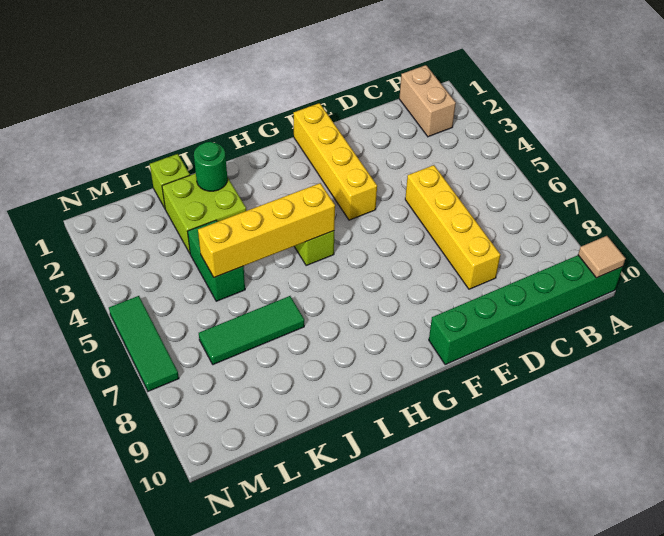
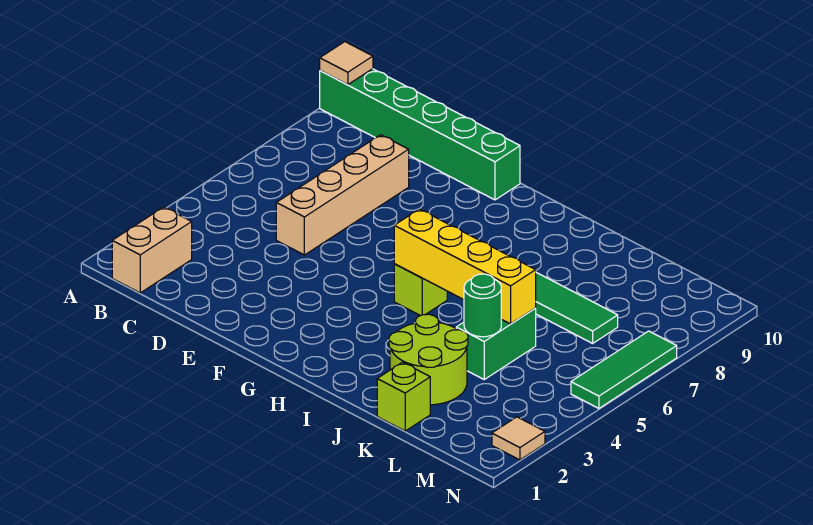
yellow 1x4 brick [405,165,500,289] -> tan 1x4 brick [276,135,409,255]
yellow 1x4 brick [294,103,377,220] -> none
lime 2x2 brick [162,173,246,253] -> lime 2x2 round brick [389,314,468,405]
green 1x1 round brick [194,142,227,191] -> green 1x1 round brick moved to [464,274,501,337]
none -> tan 1x1 tile [492,417,545,460]

